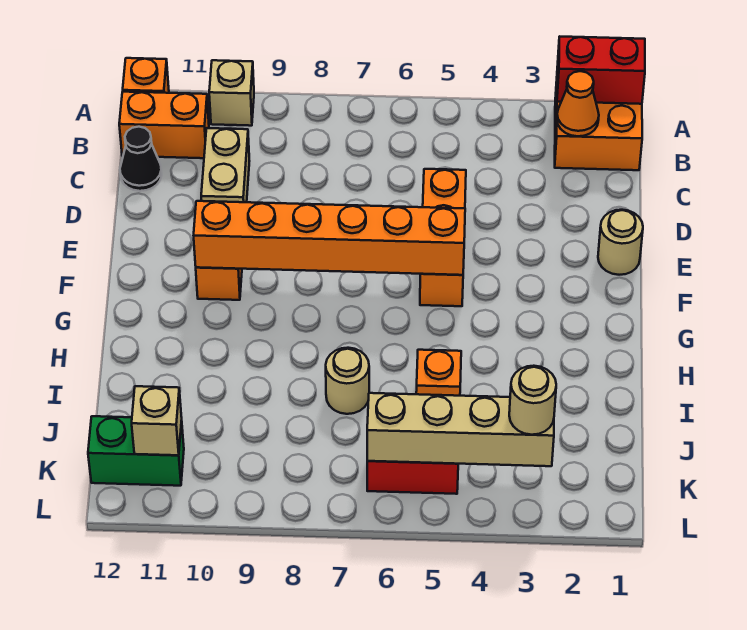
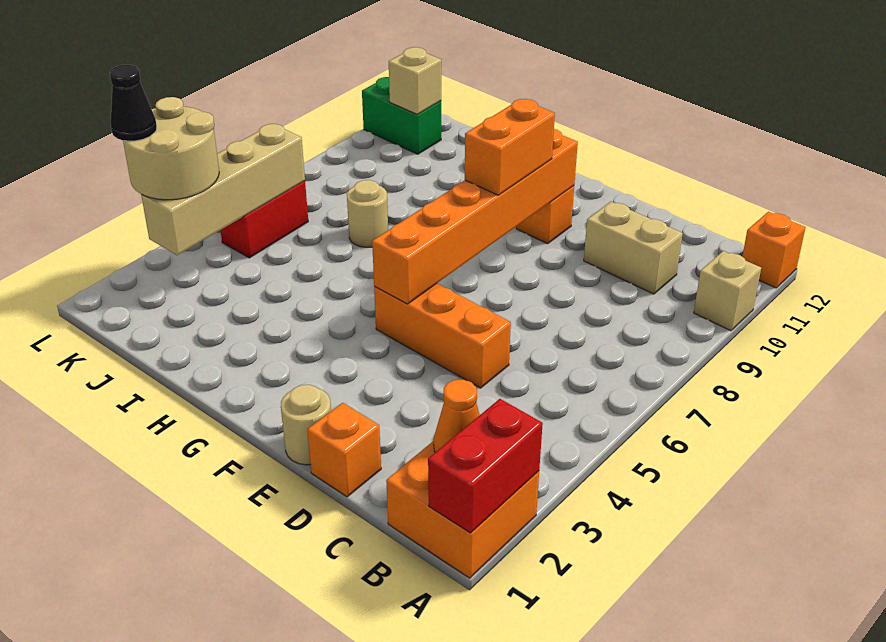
orange 1x2 brick [119,92,209,158] -> orange 1x2 brick moved to [465,99,555,195]
black 1x1 cone [120,127,162,191] -> black 1x1 cone moved to [110,65,157,141]
orange 1x1 brick [416,350,461,396] -> orange 1x1 brick moved to [307,403,381,497]
tan 1x1 round brick [509,366,556,435] -> tan 2x2 round brick [123,97,219,200]
green 1x2 brick [88,416,184,486] -> green 1x2 brick turned to [362,77,441,154]

